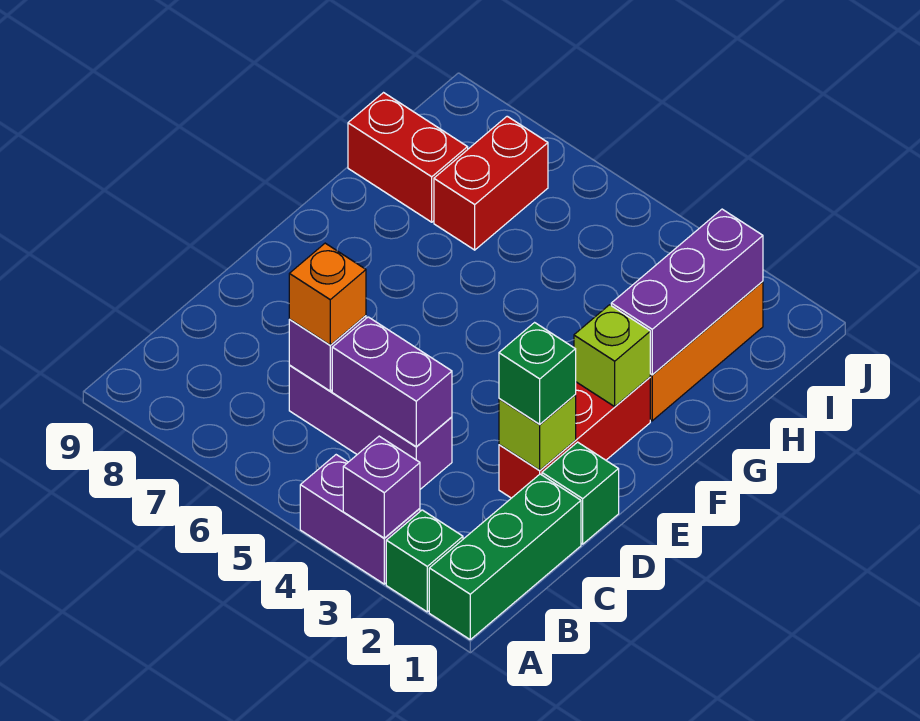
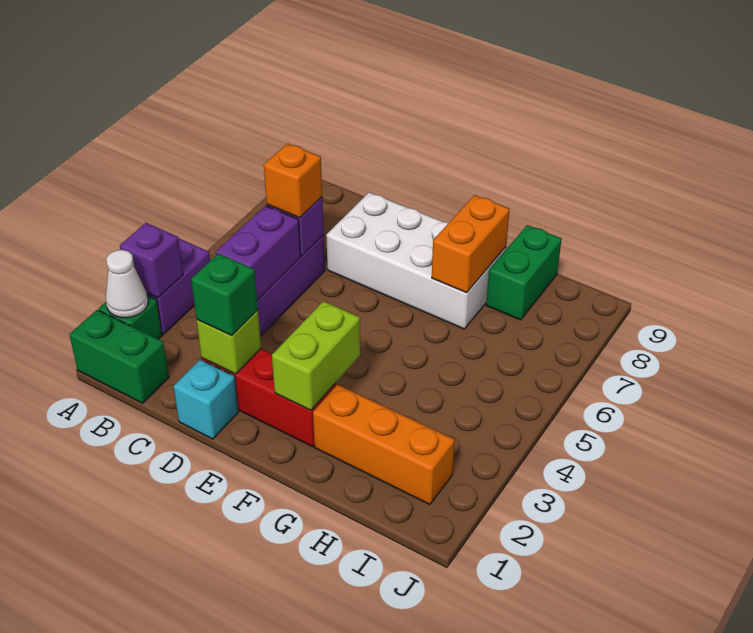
green 1x3 brick [429,474,581,639] -> green 1x2 brick [69,310,169,403]
none -> white 1x1 cone [106,250,148,318]
green 1x1 brick [542,442,619,544] -> cyan 1x1 brick [174,360,238,439]
none -> white 2x4 brick [326,192,506,329]
lime 1x1 brick [574,305,650,407] -> lime 1x2 brick [272,301,360,410]
purple 1x3 brick [611,209,763,375] -> none
none -> orange 1x2 brick [432,195,510,293]
red 1x2 brick [434,116,548,250] -> none
red 1x2 brick [348,93,468,222] -> green 1x2 brick [486,225,562,320]

